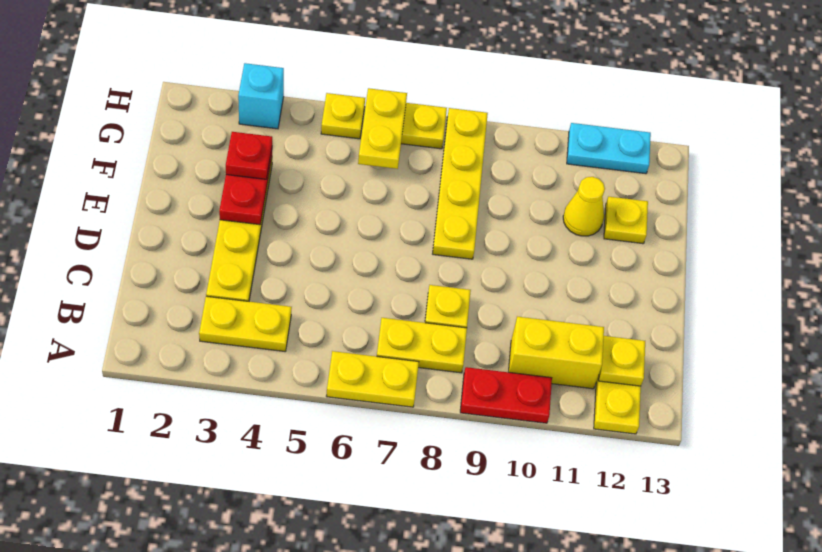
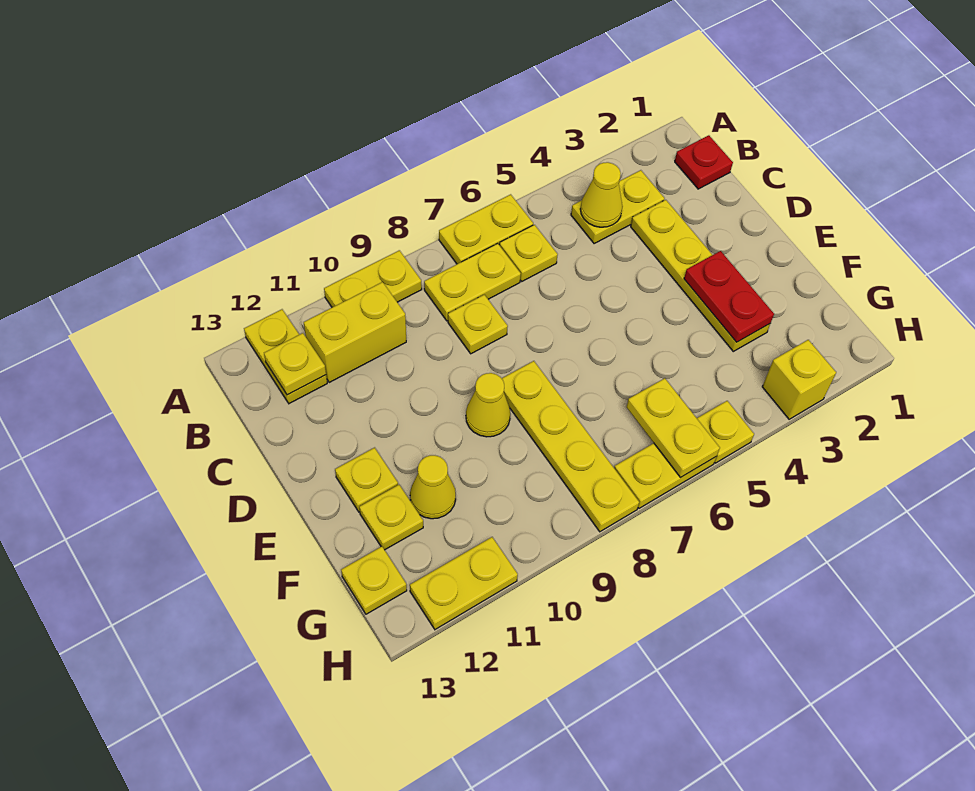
red 1x2 plate [460,367,552,423] -> yellow 1x2 plate [324,250,422,307]
none -> yellow 1x1 cone [580,162,623,227]
none -> yellow 1x1 plate [499,225,558,281]
none -> yellow 1x1 cone [466,373,510,437]
none -> yellow 1x1 plate [335,448,398,512]
red 1x1 plate [226,132,272,179] -> red 1x1 plate moved to [675,135,733,189]
none -> yellow 1x1 plate [341,547,407,614]
cyan 1x1 brick [238,63,284,129] -> yellow 1x1 brick [762,340,836,419]
cyan 1x2 plate [567,123,651,174] -> yellow 1x2 plate [410,537,518,629]

